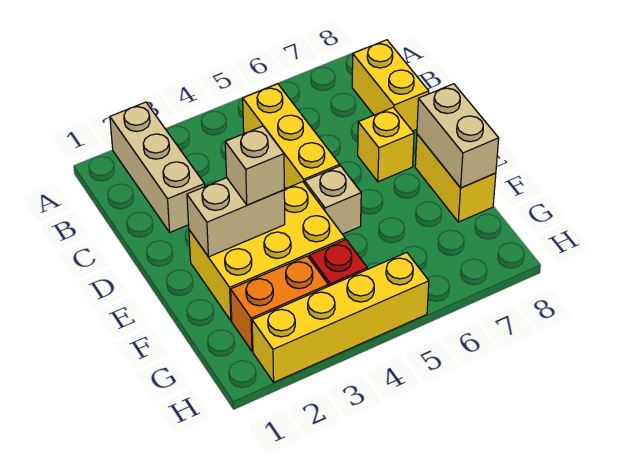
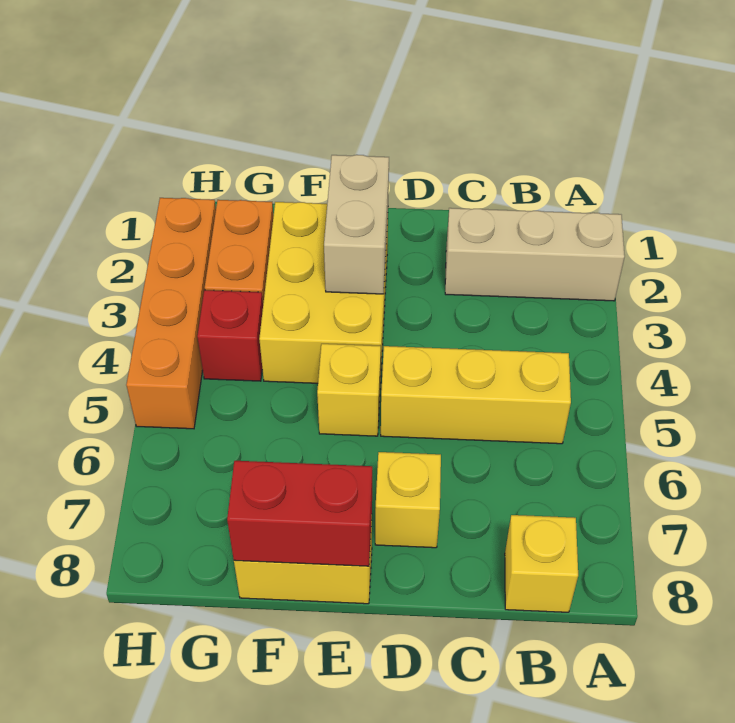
yellow 1x2 brick [352,40,429,131] -> yellow 1x1 brick [505,515,578,612]
tan 1x1 brick [225,126,284,205] -> none
tan 1x1 brick [305,166,361,234] -> yellow 1x1 brick [317,344,381,436]
tan 1x2 brick [417,84,499,188] -> red 1x2 brick [227,461,372,566]
yellow 1x4 brick [252,253,429,382] -> orange 1x4 brick [126,198,216,429]

